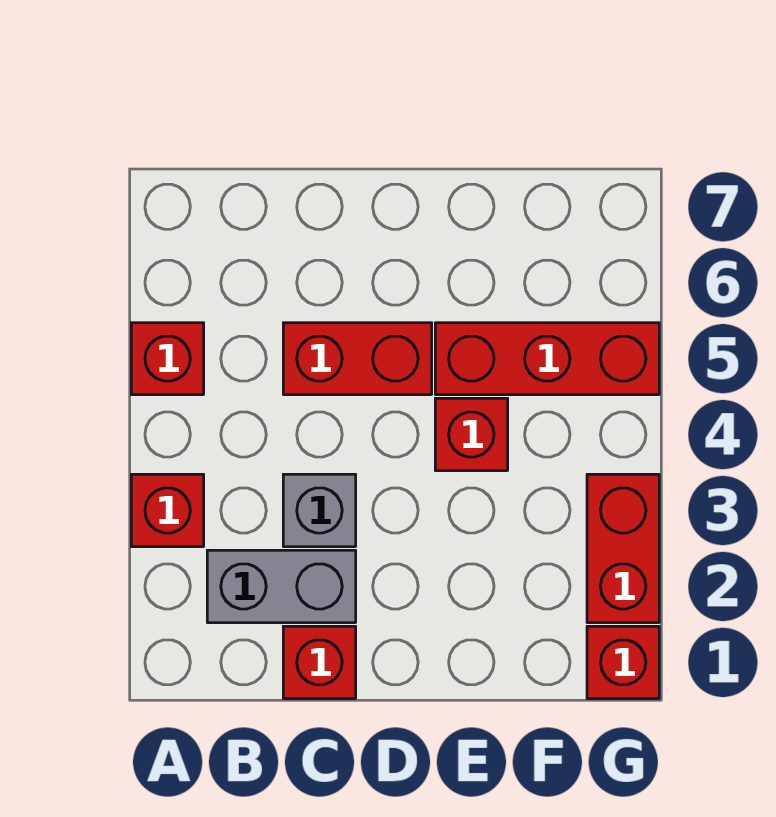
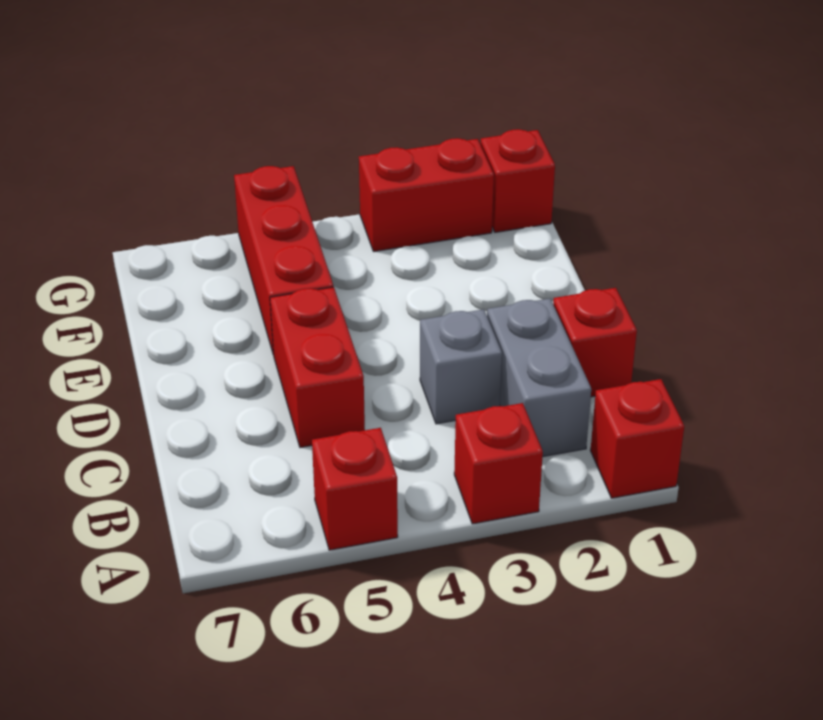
red 1x1 brick [435,398,508,471] -> red 1x1 brick moved to [590,379,684,498]

